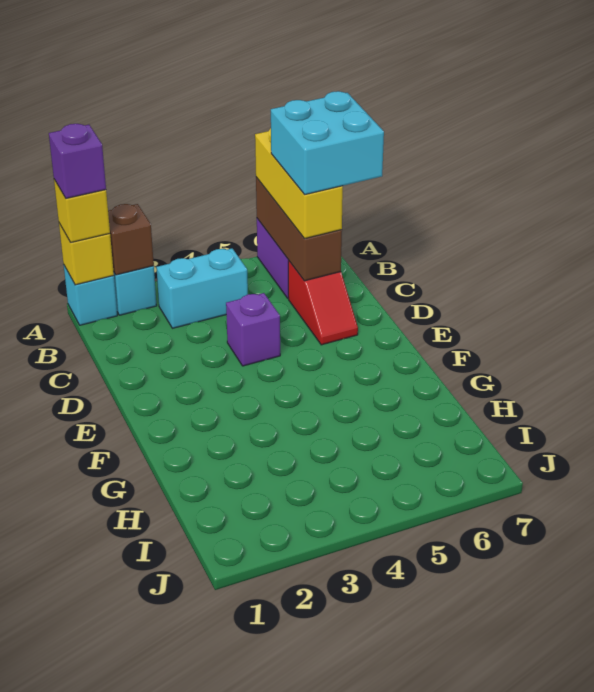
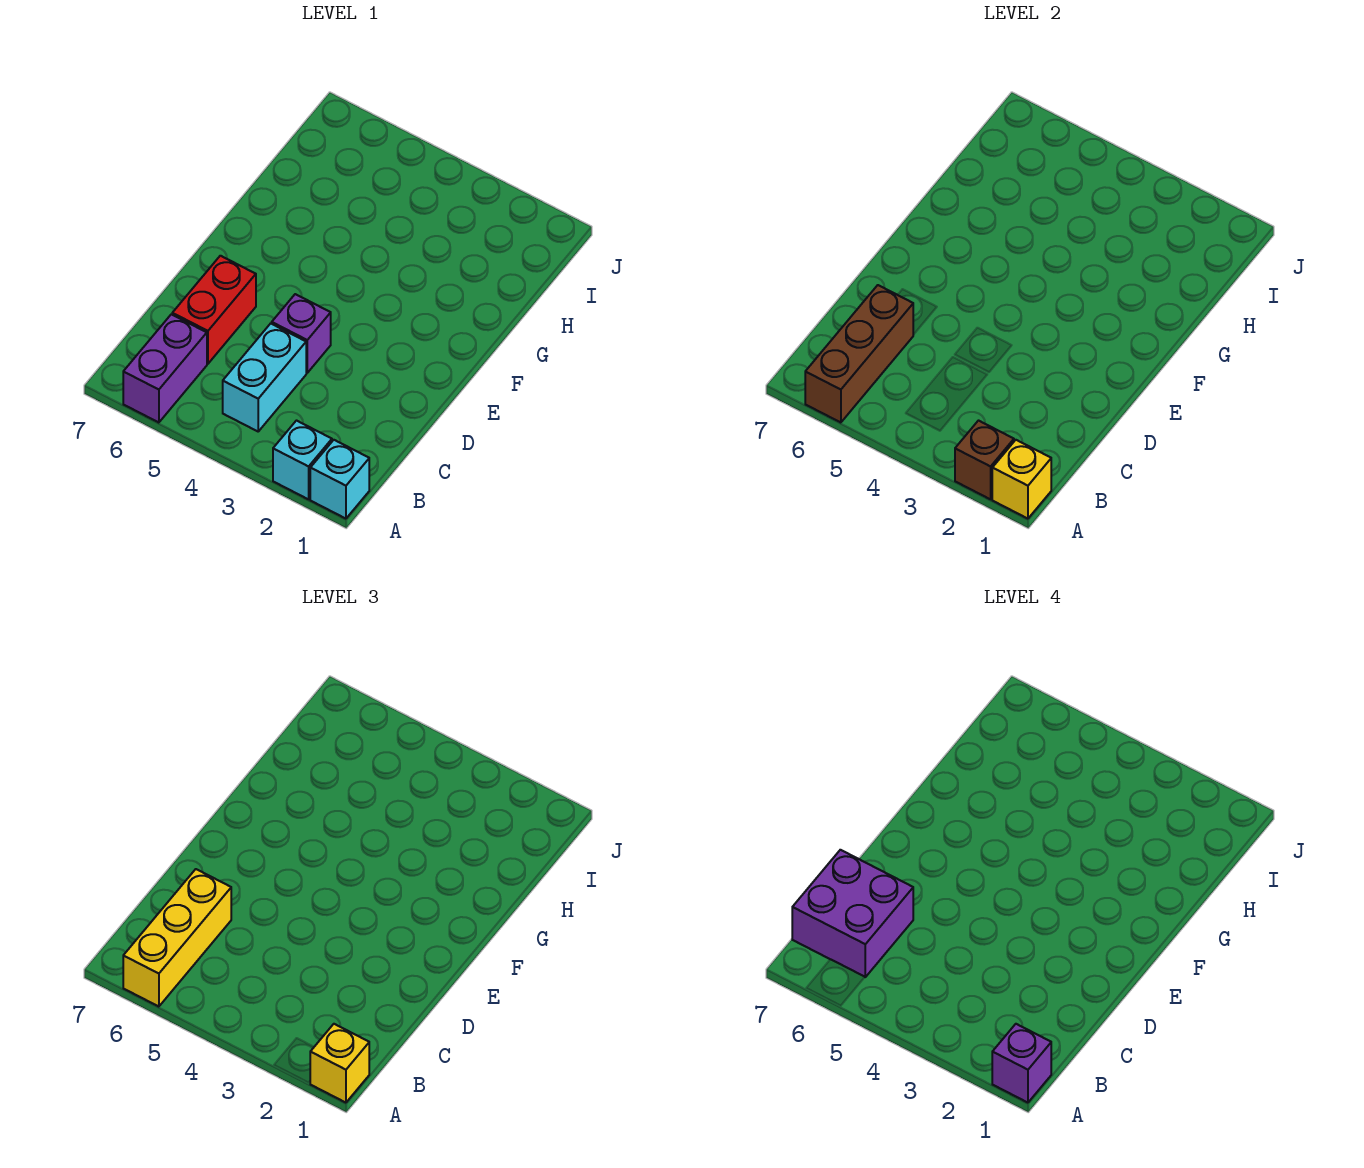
cyan 1x2 brick [156,248,248,328] -> cyan 1x2 brick turned to [223,323,306,431]
cyan 2x2 brick [271,91,384,195] -> purple 2x2 brick [792,850,913,977]
red 1x2 slope [288,260,358,345] -> red 1x2 brick [172,256,256,364]

